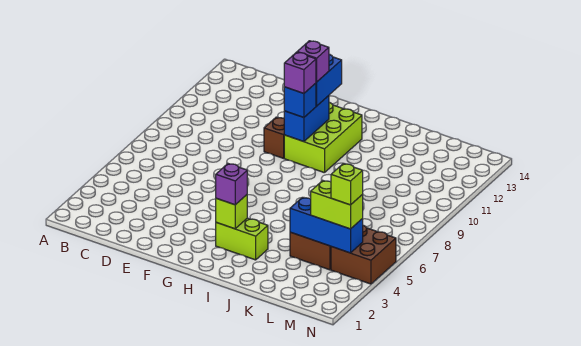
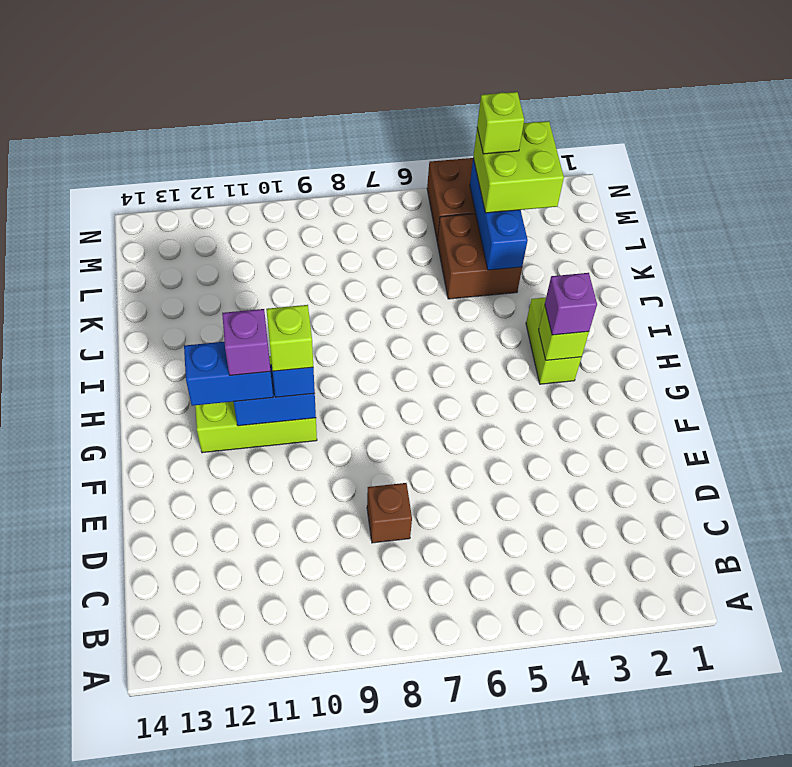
brown 1x1 brick [264,117,284,158] -> brown 1x1 brick moved to [367,483,412,543]
purple 1x1 brick [284,52,316,93] -> lime 1x1 brick [266,305,313,371]
lime 1x2 brick [311,181,363,229] -> lime 2x2 brick [473,121,564,213]

